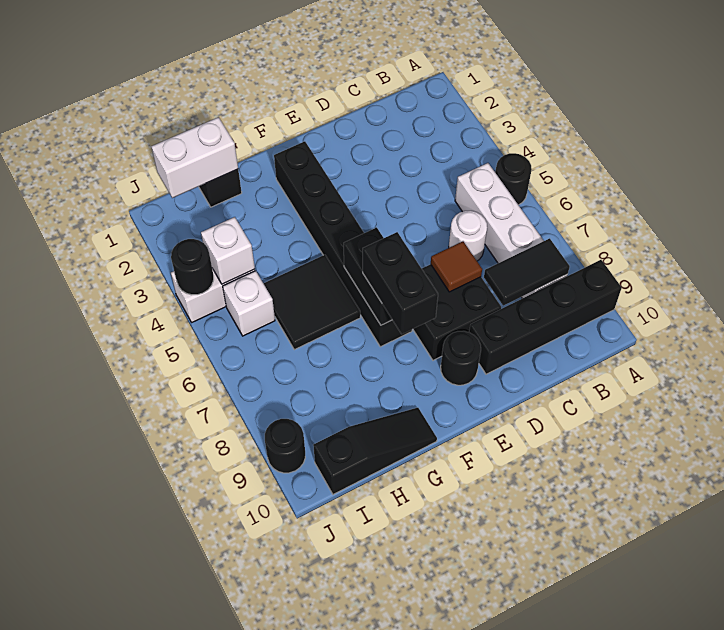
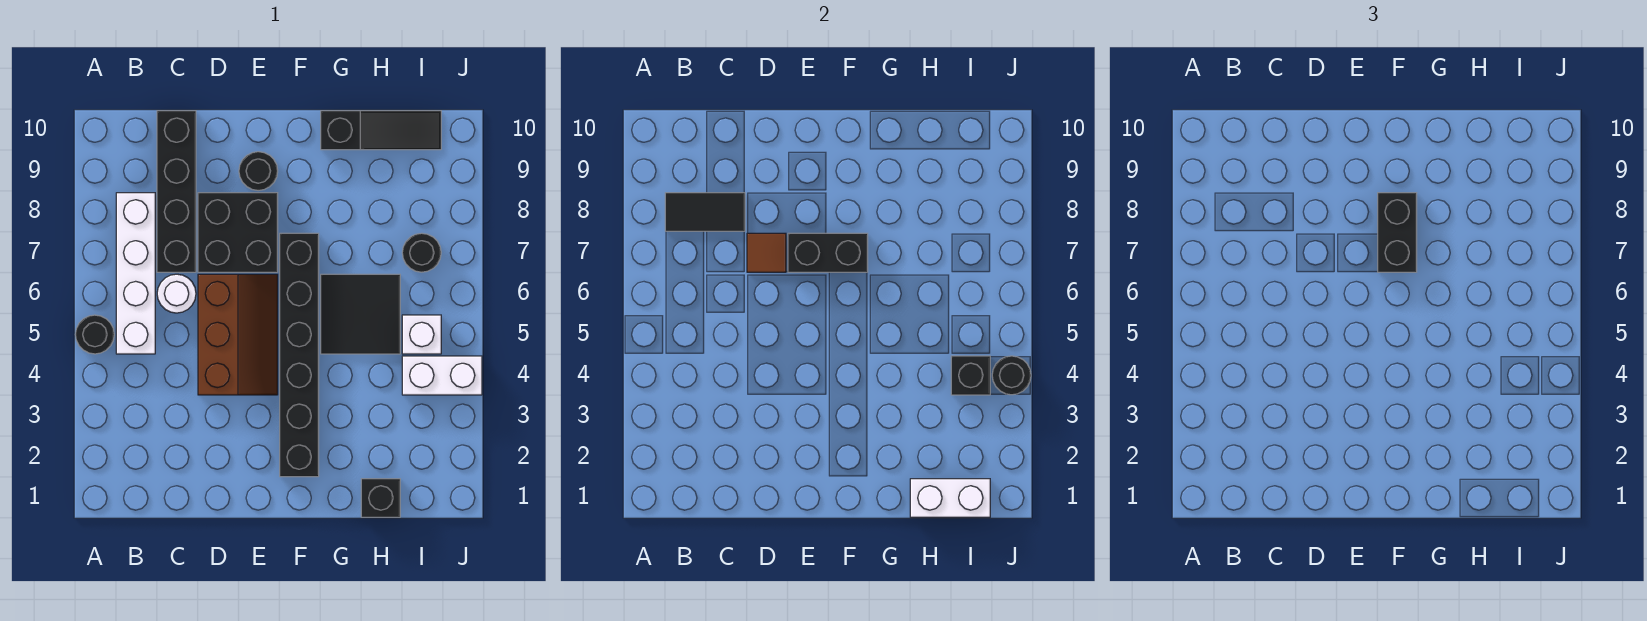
black 1x4 brick [469,260,622,374] -> black 1x4 brick turned to [157,111,196,272]
none -> brown 2x3 slope [198,274,278,395]
black 1x2 brick [344,227,392,325] -> black 1x2 brick turned to [788,233,868,272]
black 1x3 slope [313,408,437,495] -> black 1x3 slope turned to [321,111,441,150]
white 1x1 brick [201,217,255,284] -> black 1x1 brick [951,356,990,395]
black 1x1 round brick [265,419,305,473] -> black 1x1 round brick moved to [402,233,441,272]

